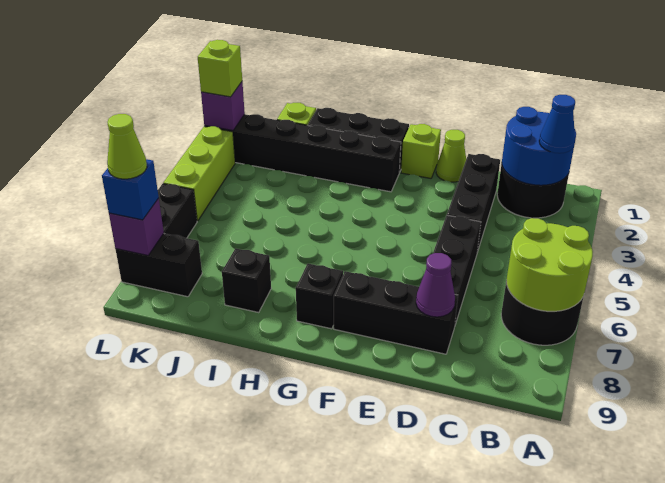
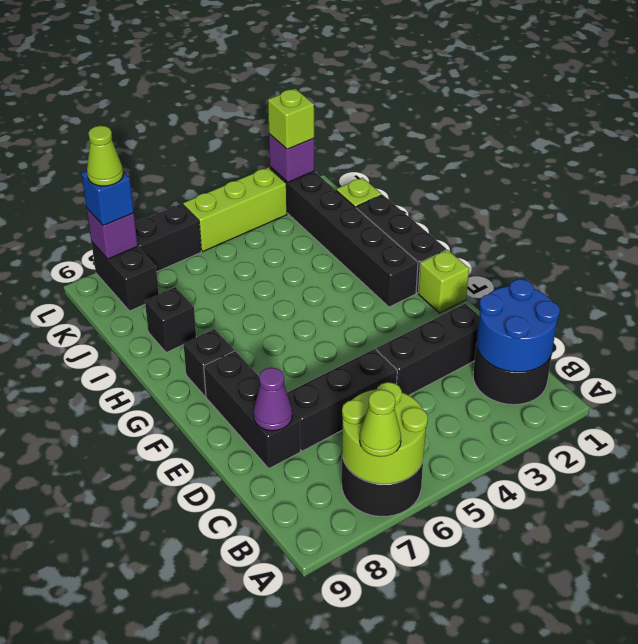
blue 1x1 cone [539,95,575,153] -> none
lime 1x1 cone [436,130,466,182] -> lime 1x1 cone moved to [360,390,401,457]

